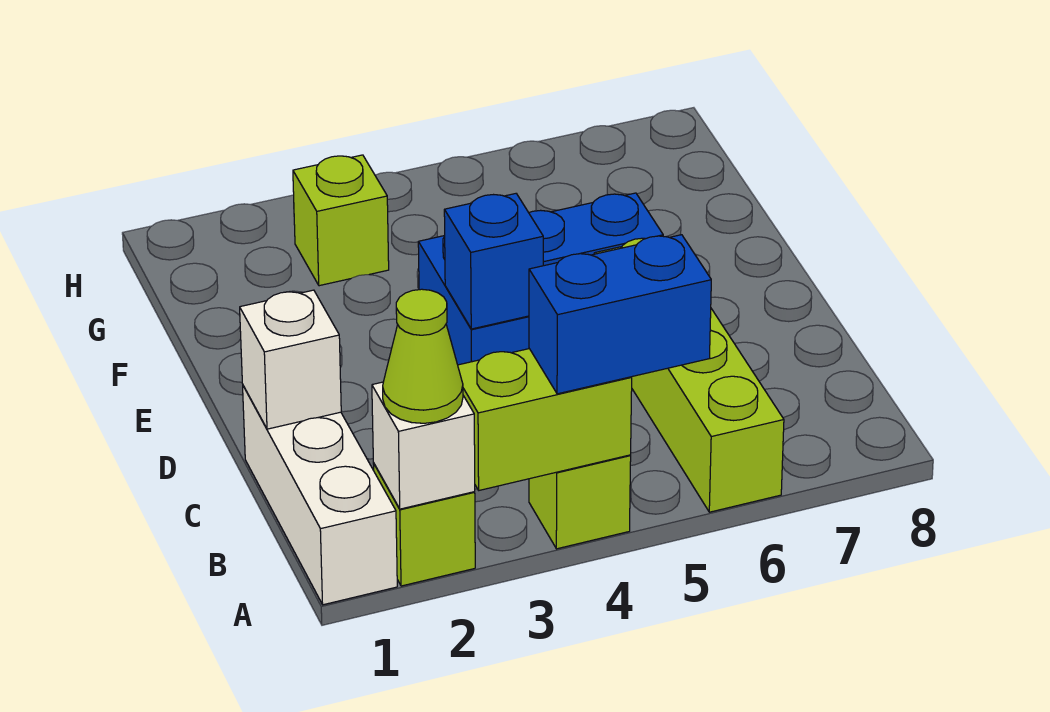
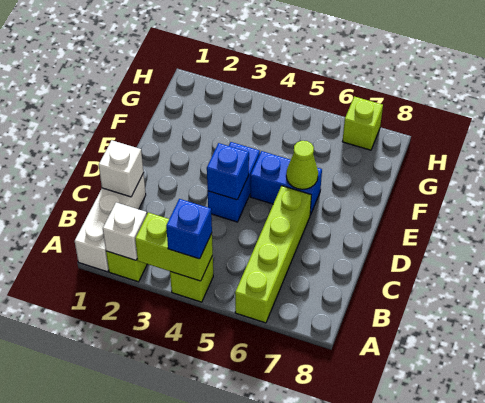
lime 1x1 cone [383,289,463,423] -> lime 1x1 cone moved to [286,141,318,189]
blue 1x2 brick [529,235,711,394] -> blue 1x1 brick [166,199,212,259]
lime 1x1 brick [293,155,389,286] -> lime 1x1 brick moved to [342,96,383,150]

